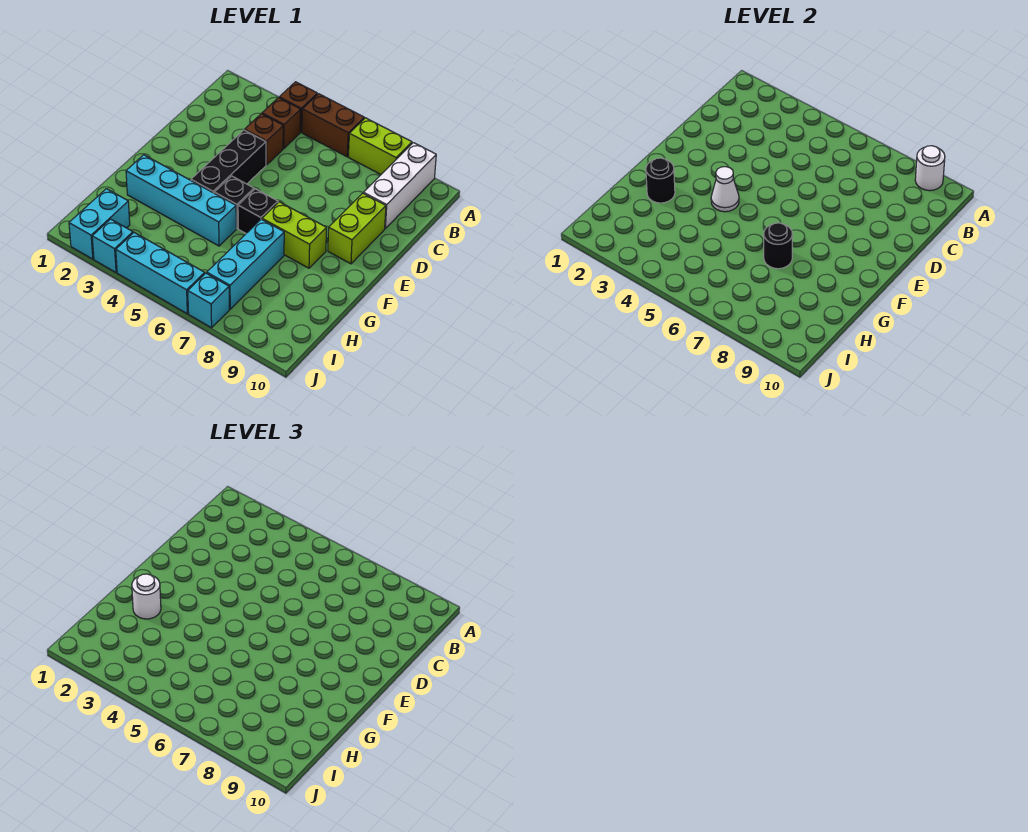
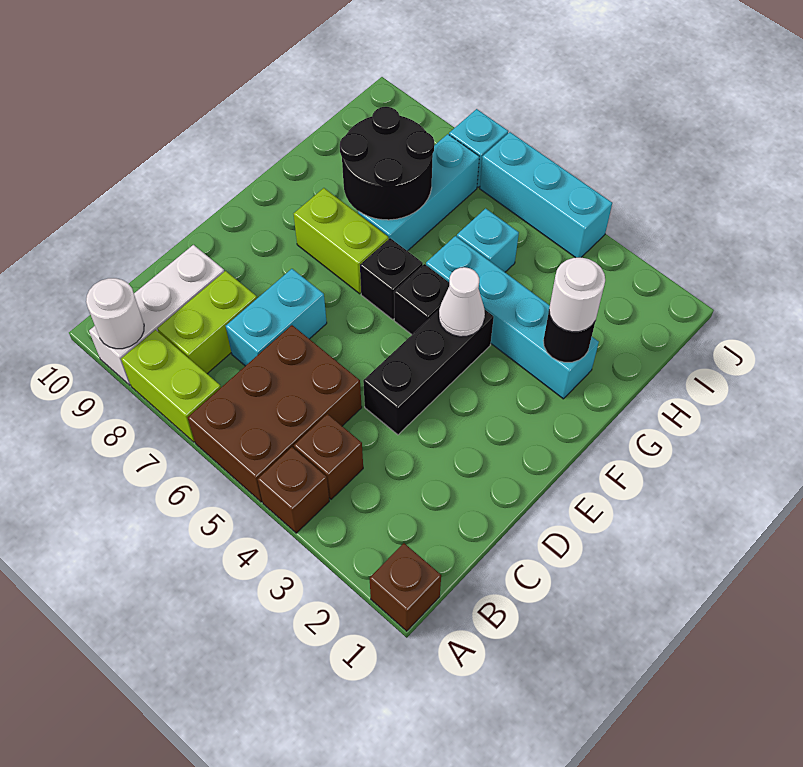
brown 1x2 brick [302,94,364,157] -> brown 2x3 brick [188,325,362,502]
brown 1x1 brick [245,114,283,165] -> brown 1x1 brick moved to [370,543,441,631]
lime 1x2 brick [328,193,386,264] -> lime 1x2 brick moved to [157,271,257,374]
black 1x1 round brick [764,223,793,269] -> black 2x2 round brick [340,107,434,220]
cyan 1x2 brick [69,189,130,259] -> cyan 1x2 brick moved to [226,269,327,366]
cyan 1x1 brick [92,219,133,273] -> cyan 1x1 brick moved to [457,208,519,272]

